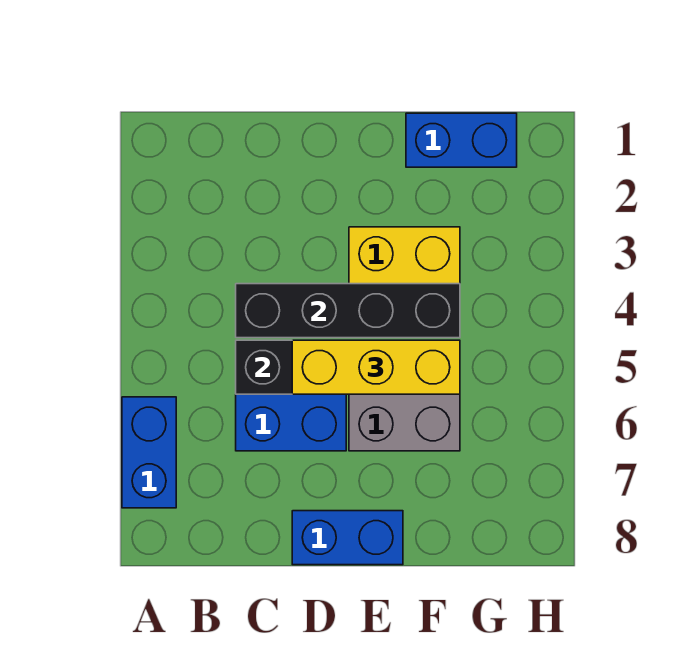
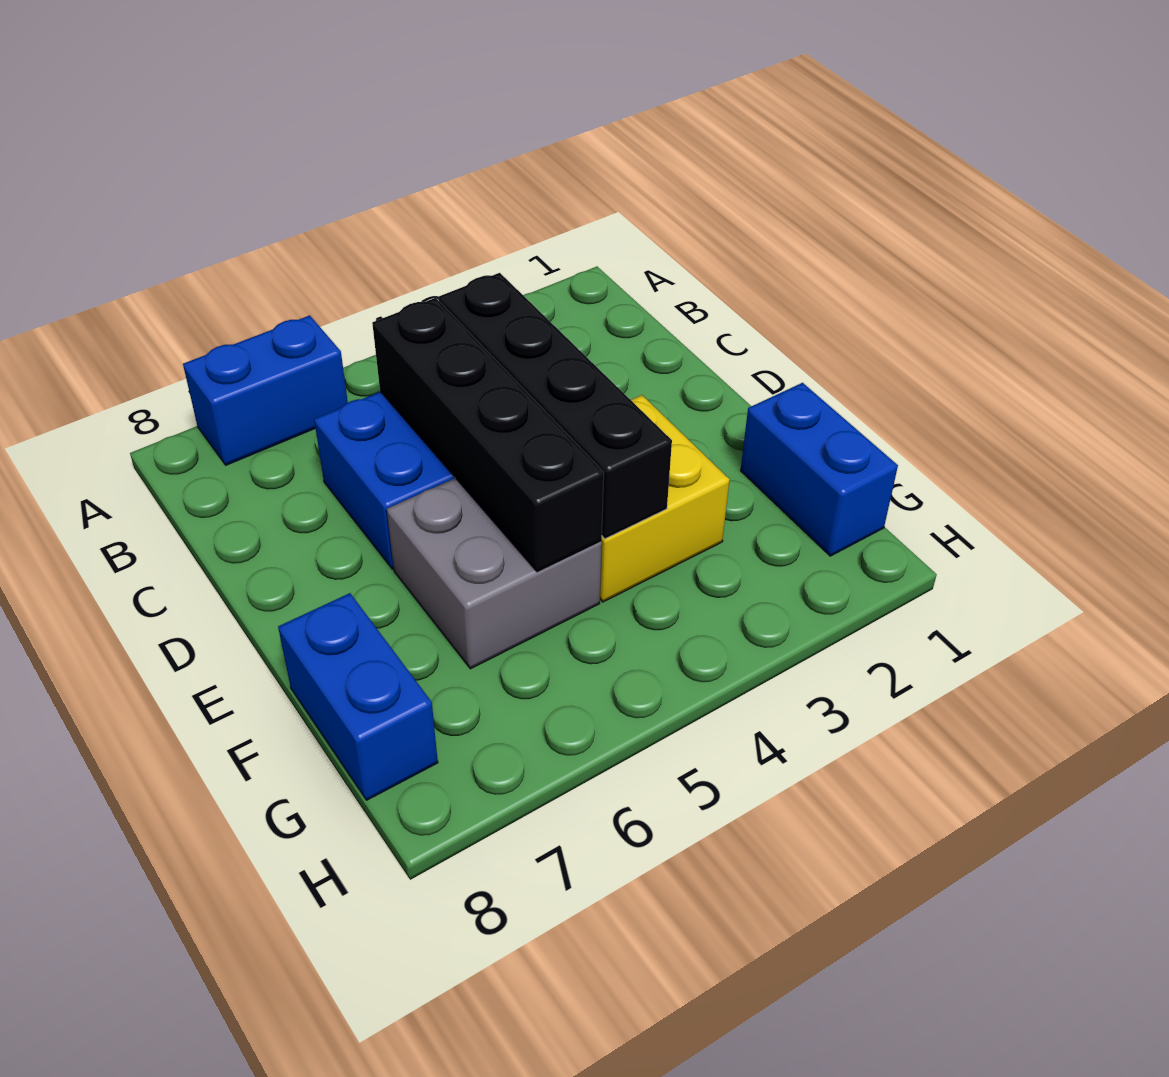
yellow 1x3 brick [292,340,460,394] -> none
blue 1x2 brick [292,511,403,565] -> blue 1x2 brick moved to [278,593,438,800]

